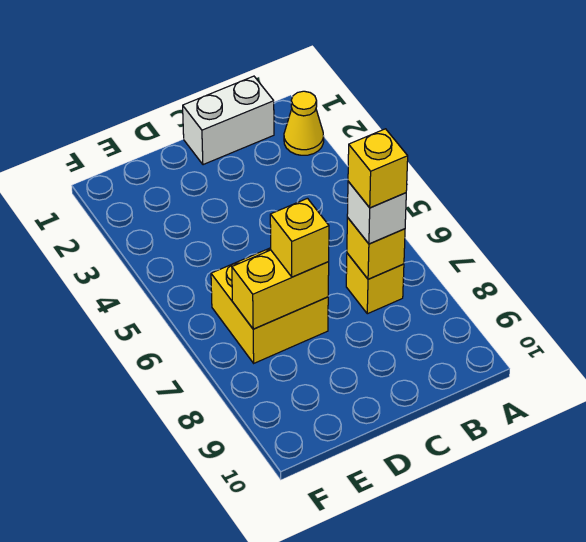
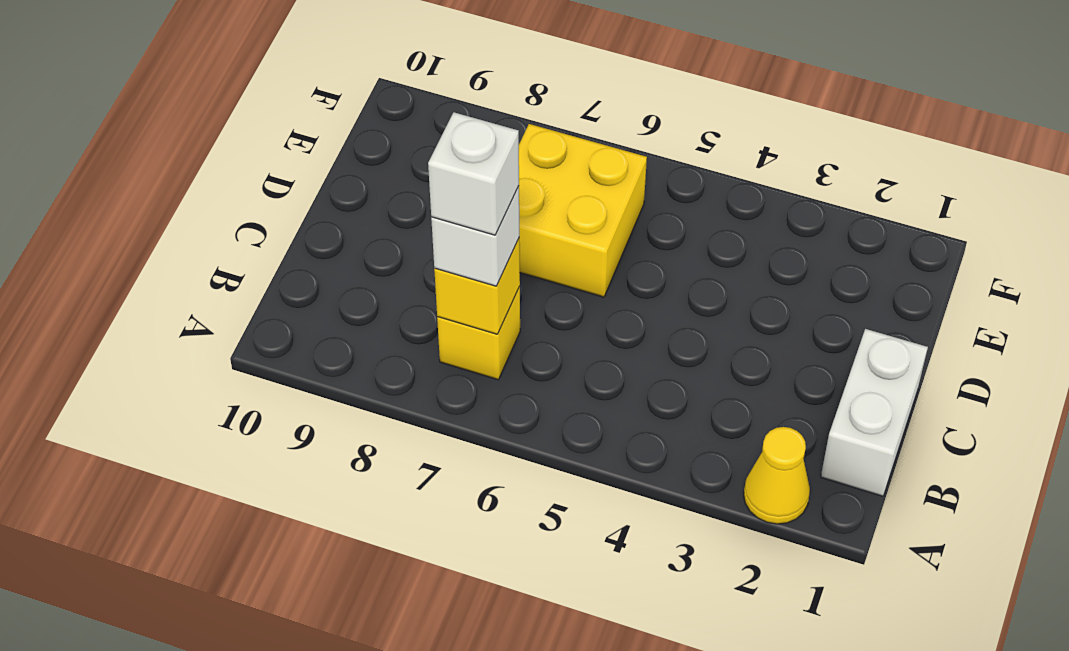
yellow 1x1 brick [348,129,408,208] -> white 1x1 brick [428,112,519,235]
yellow 1x2 brick [232,250,329,329] -> none
yellow 1x1 brick [270,198,329,277] -> none

